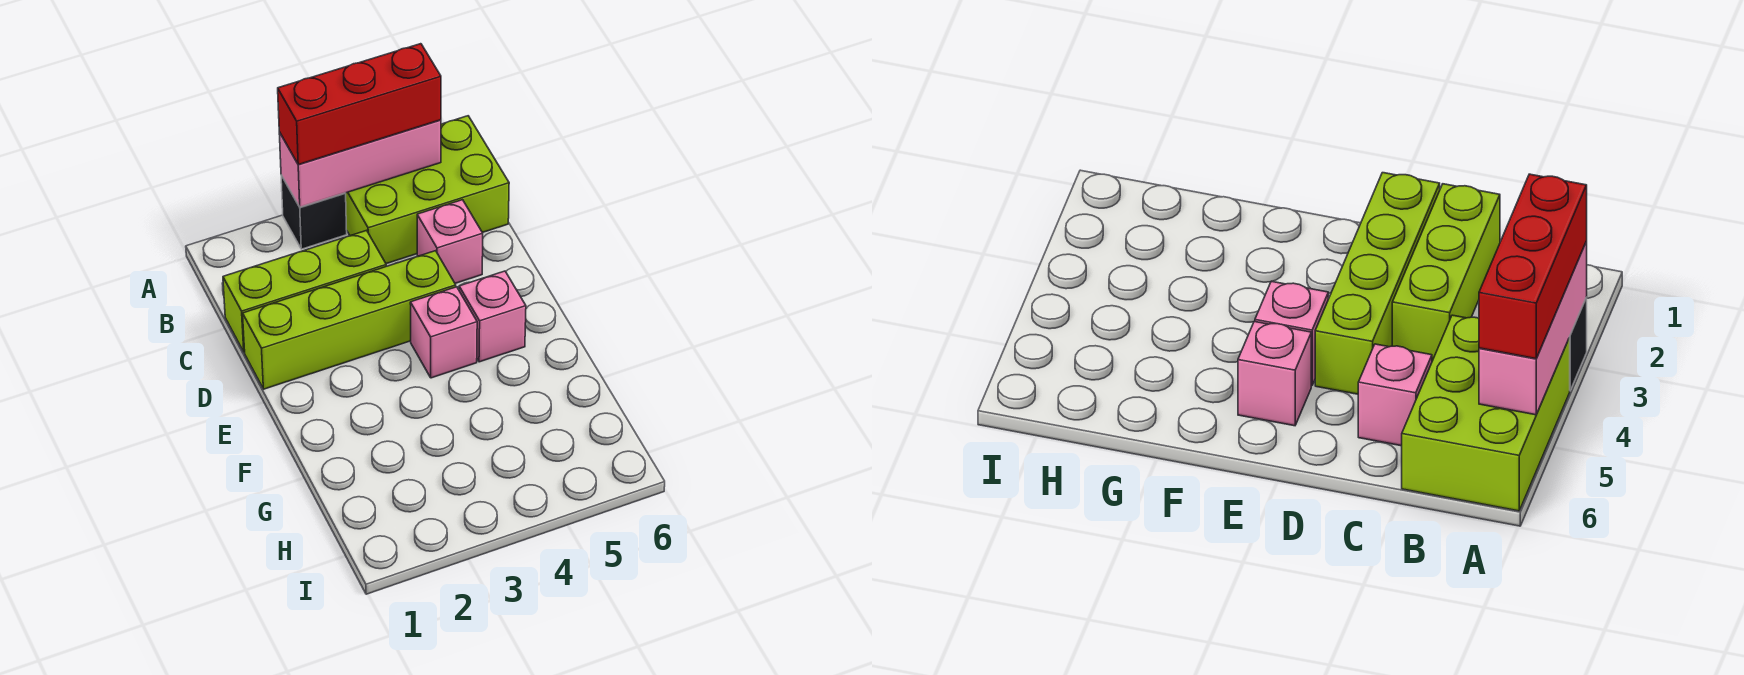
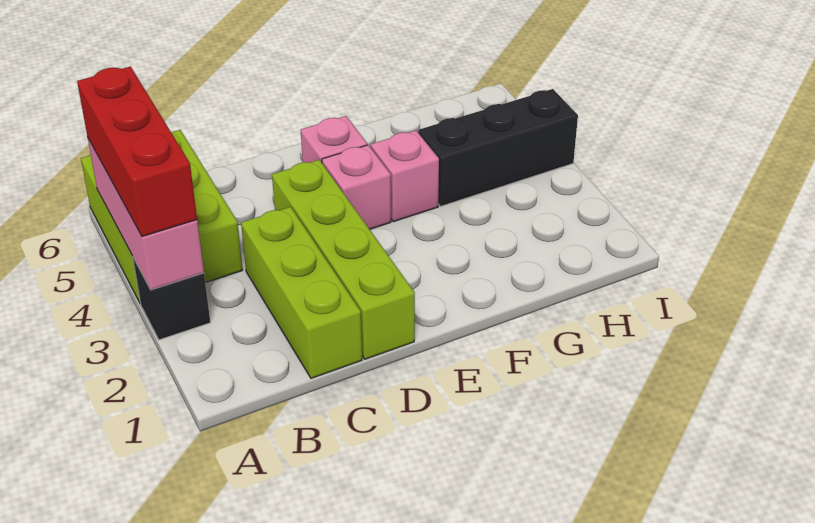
pink 1x1 brick [417,200,483,283] -> pink 1x1 brick moved to [371,131,439,222]
none -> black 1x3 brick [418,89,578,206]

